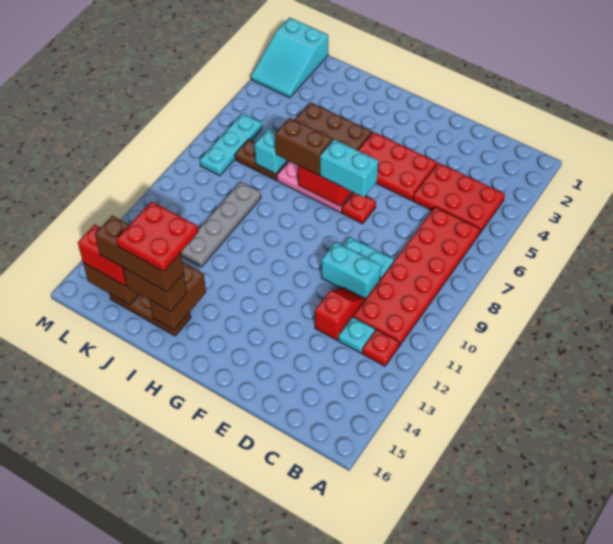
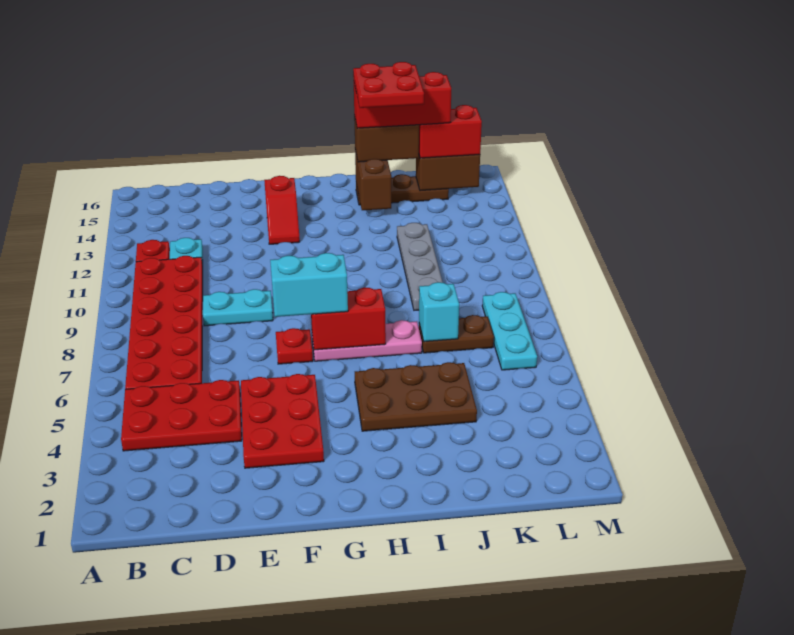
cyan 1x2 brick [322,242,381,299] -> none
red 1x2 slope [315,288,365,340] -> red 1x2 slope moved to [264,176,300,244]
red 2x3 plate [358,132,437,200] -> red 2x3 plate turned to [241,374,324,468]
brown 1x2 brick [275,118,333,175] -> none
brown 1x3 brick [95,216,184,292] -> red 1x3 brick [354,72,451,128]
cyan 2x3 slope [251,17,328,98] -> none

